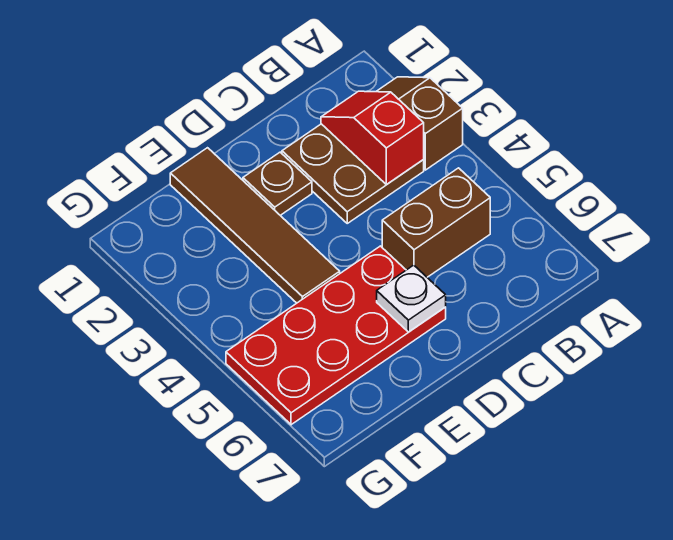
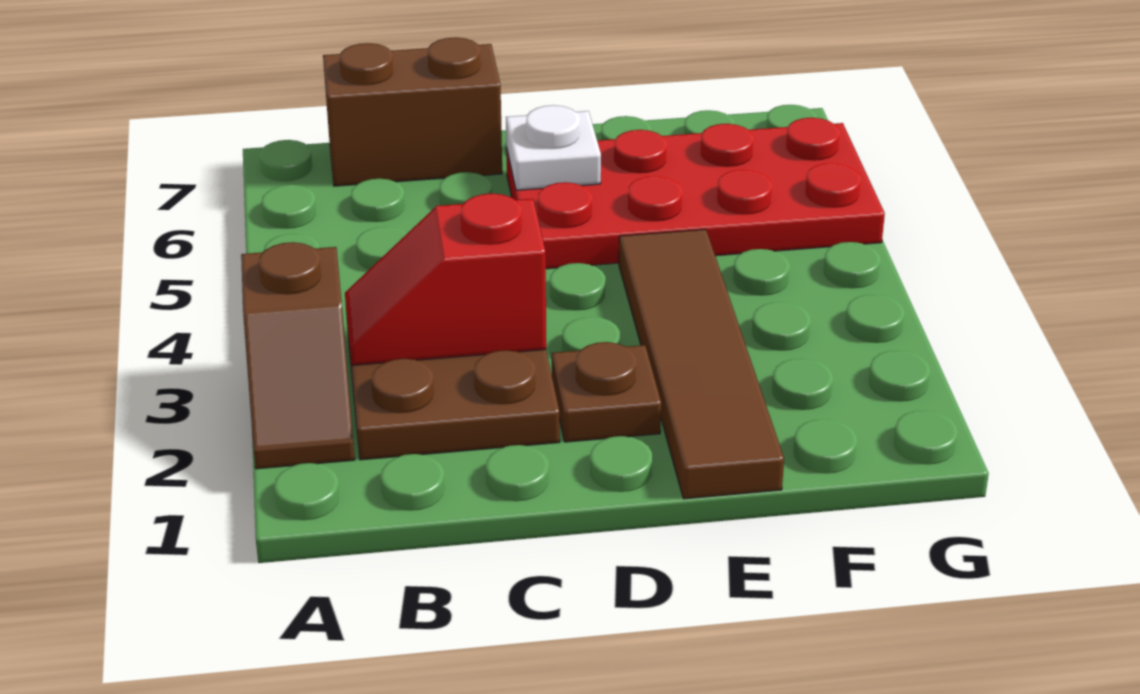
red 1x2 slope [321,91,424,185] -> red 1x2 slope turned to [345,194,546,365]
brown 1x2 brick [382,168,490,277] -> brown 1x2 brick moved to [323,37,502,186]

